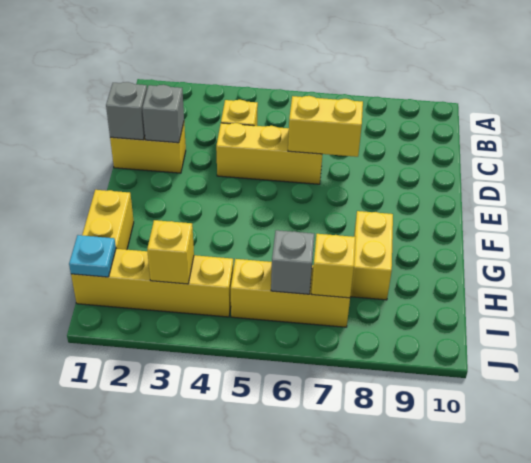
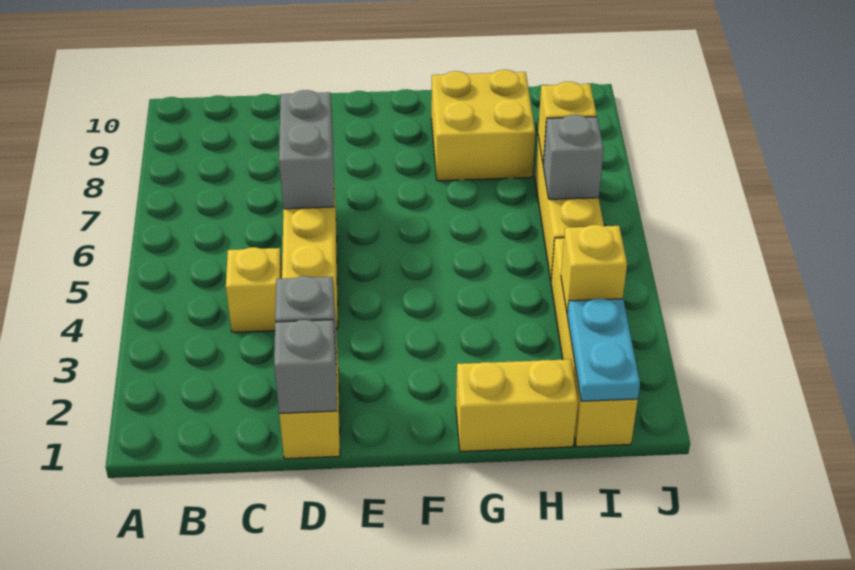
yellow 1x2 brick [288,96,363,157] -> grey 1x2 brick [279,90,334,209]
yellow 1x2 brick [350,211,393,300] -> yellow 2x2 brick [431,70,535,181]
cyan 1x1 plate [69,235,116,277] -> cyan 1x2 plate [567,299,640,401]

